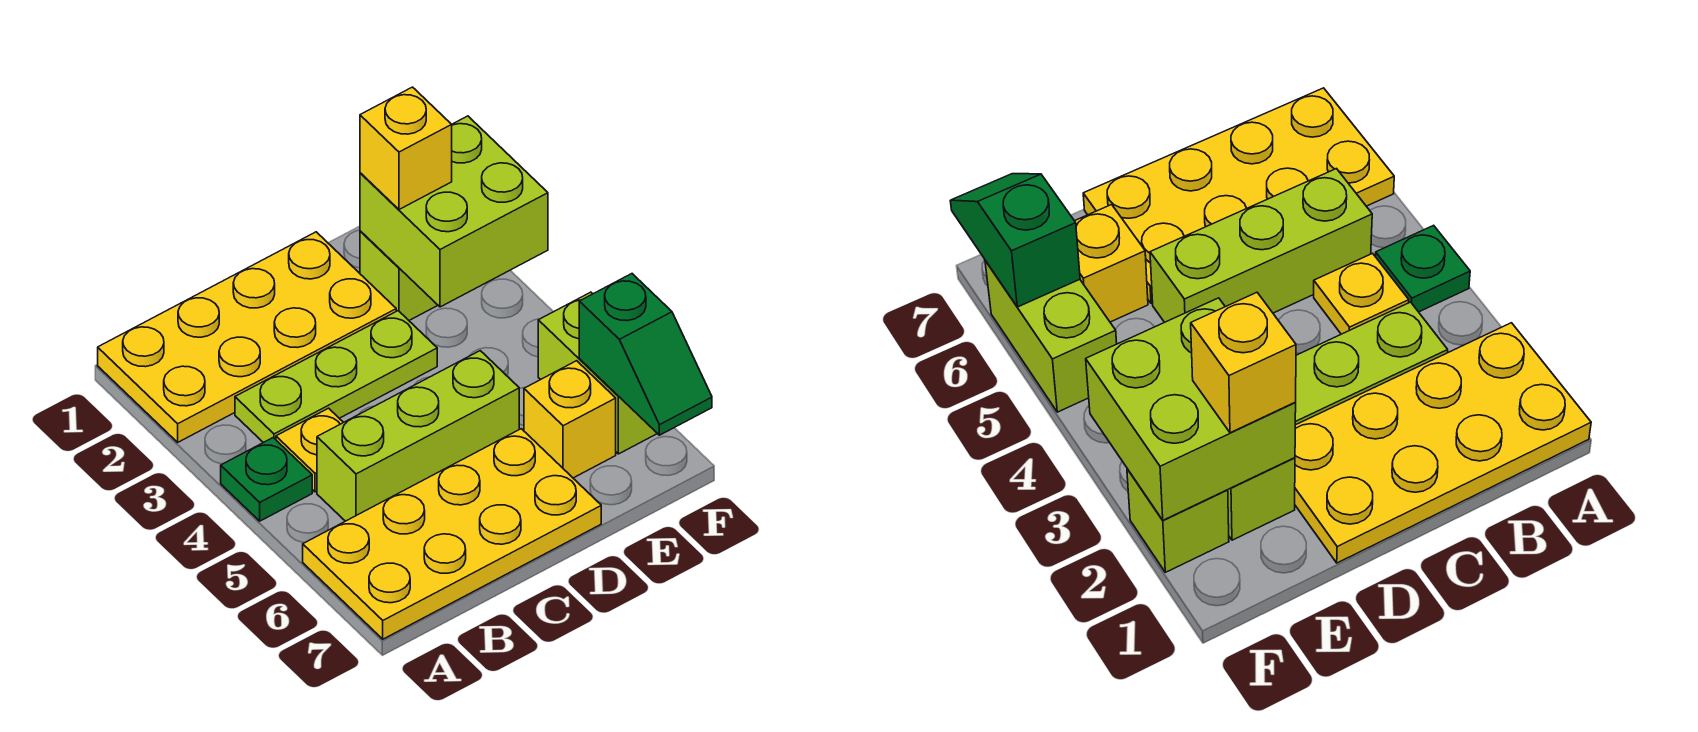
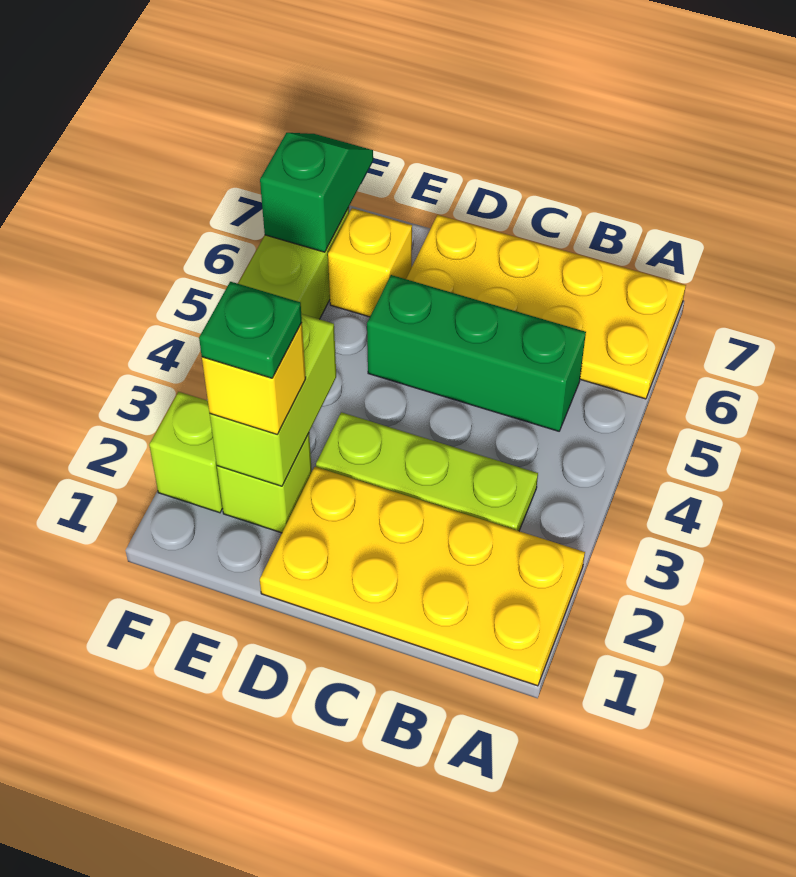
green 1x1 plate [221,438,312,521] -> green 1x1 plate moved to [199,282,302,378]
yellow 1x1 plate [276,408,343,492] -> none
lime 1x3 brick [317,351,519,521] -> green 1x3 brick [367,275,586,431]
lime 2x2 brick [360,116,548,307] -> lime 1x2 brick [210,314,336,486]

